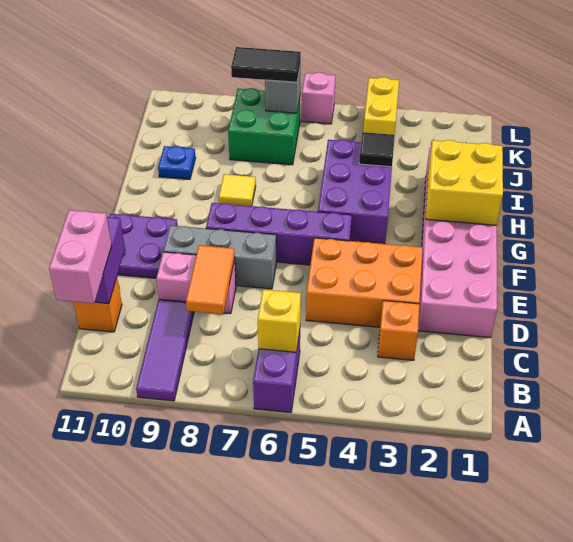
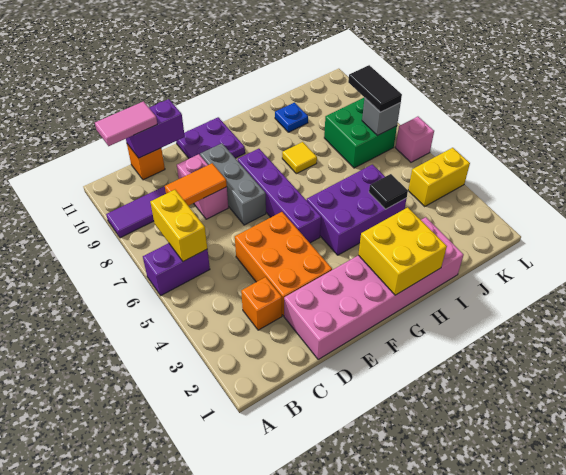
yellow 1x1 brick [258,289,301,352] -> yellow 1x2 brick [150,190,207,261]
pink 1x2 brick [49,210,112,304] -> pink 1x2 tile [95,101,157,146]

